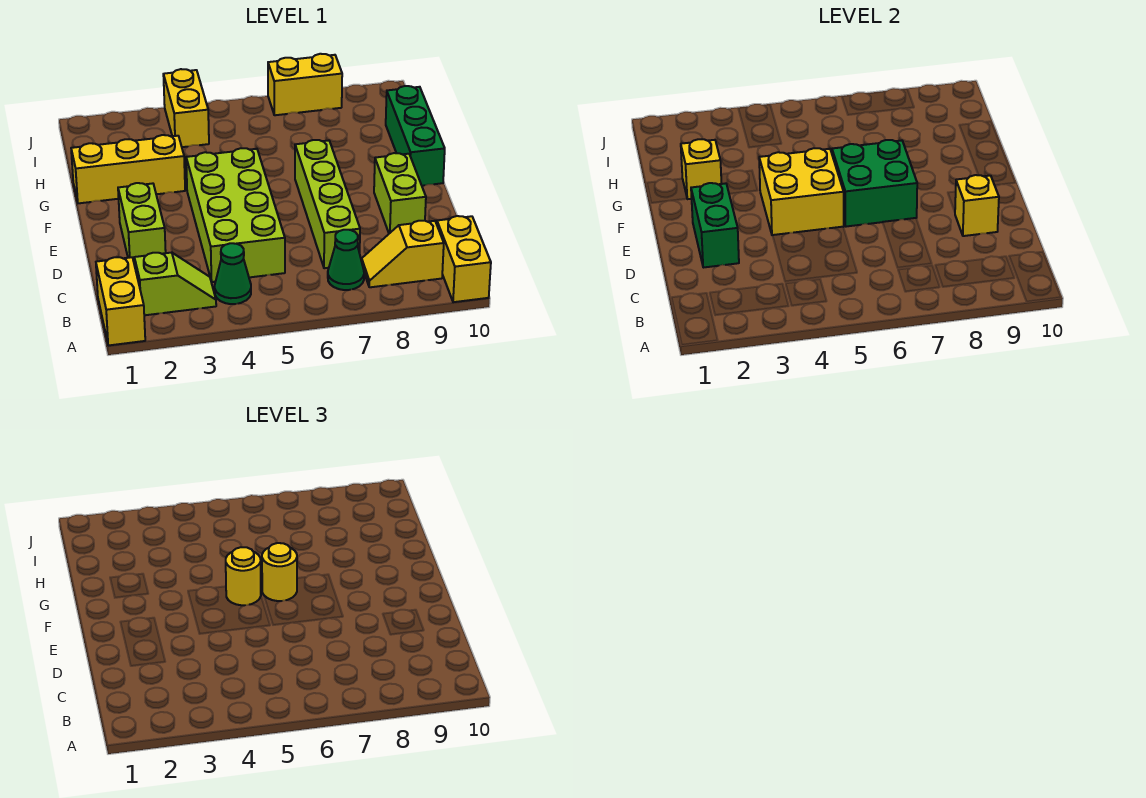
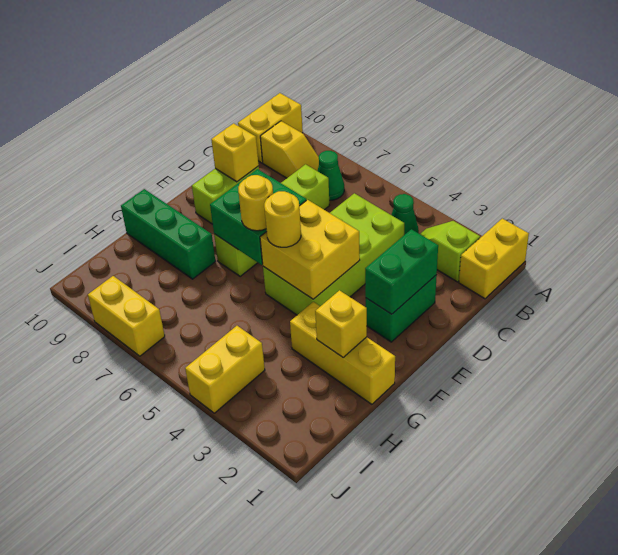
lime 1x2 brick [118,183,166,265] -> green 1x2 brick [366,275,437,342]
green 1x3 brick [386,86,445,186] -> green 1x3 brick turned to [121,189,216,279]

